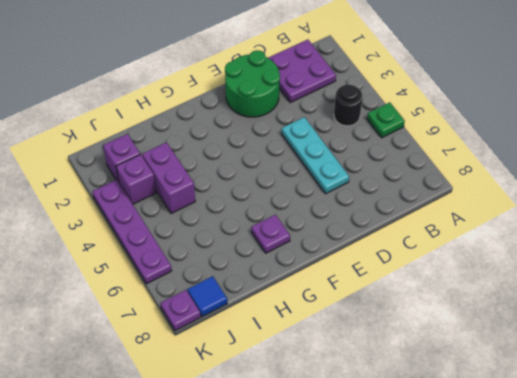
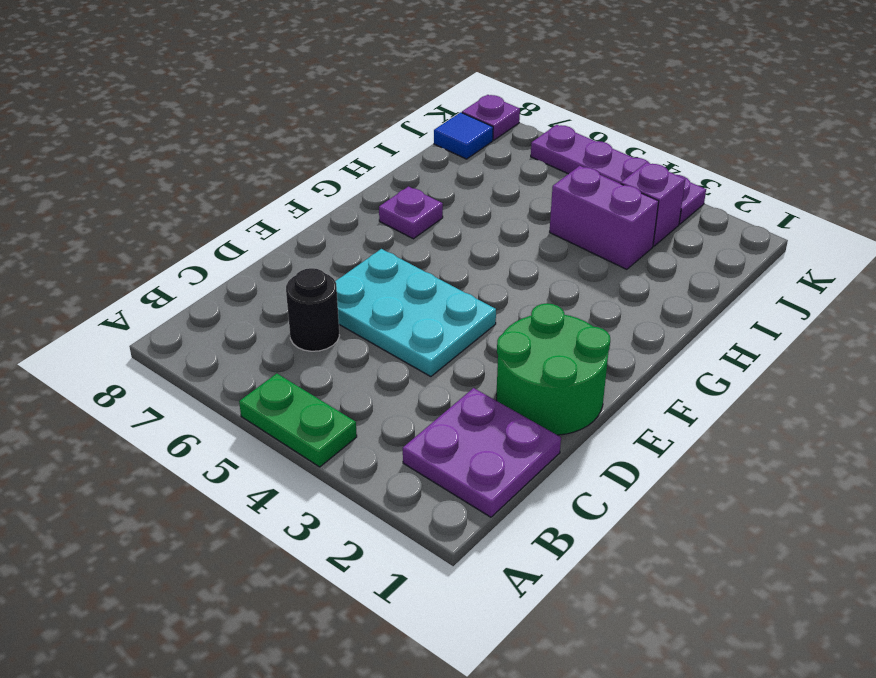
green 1x1 plate [367,102,405,138] -> green 1x2 plate [239,374,357,467]
black 1x1 round brick [334,85,362,126] -> black 1x1 round brick moved to [286,268,340,351]
cyan 1x3 plate [282,117,349,194] -> cyan 2x3 plate [335,249,496,377]
purple 1x1 brick [103,134,140,181] -> none

